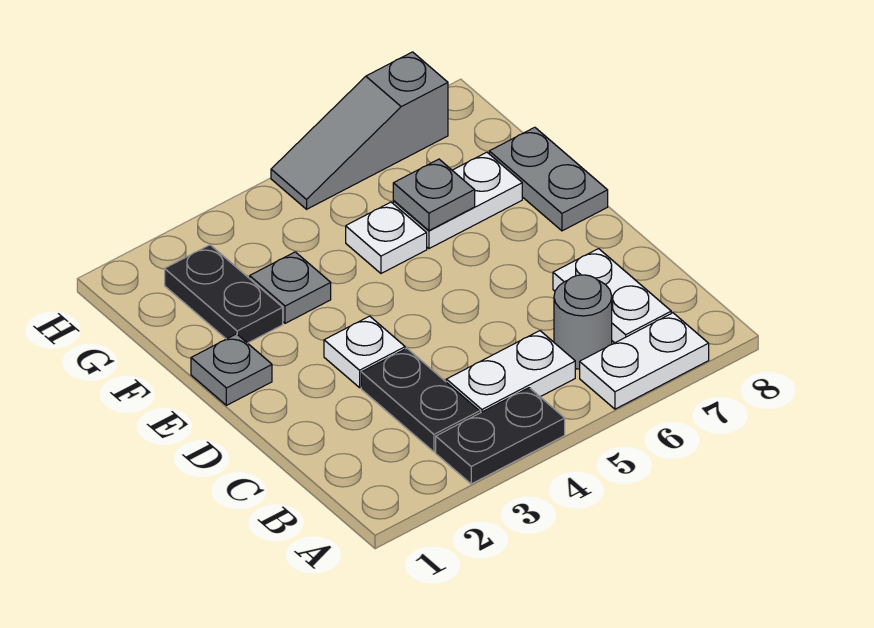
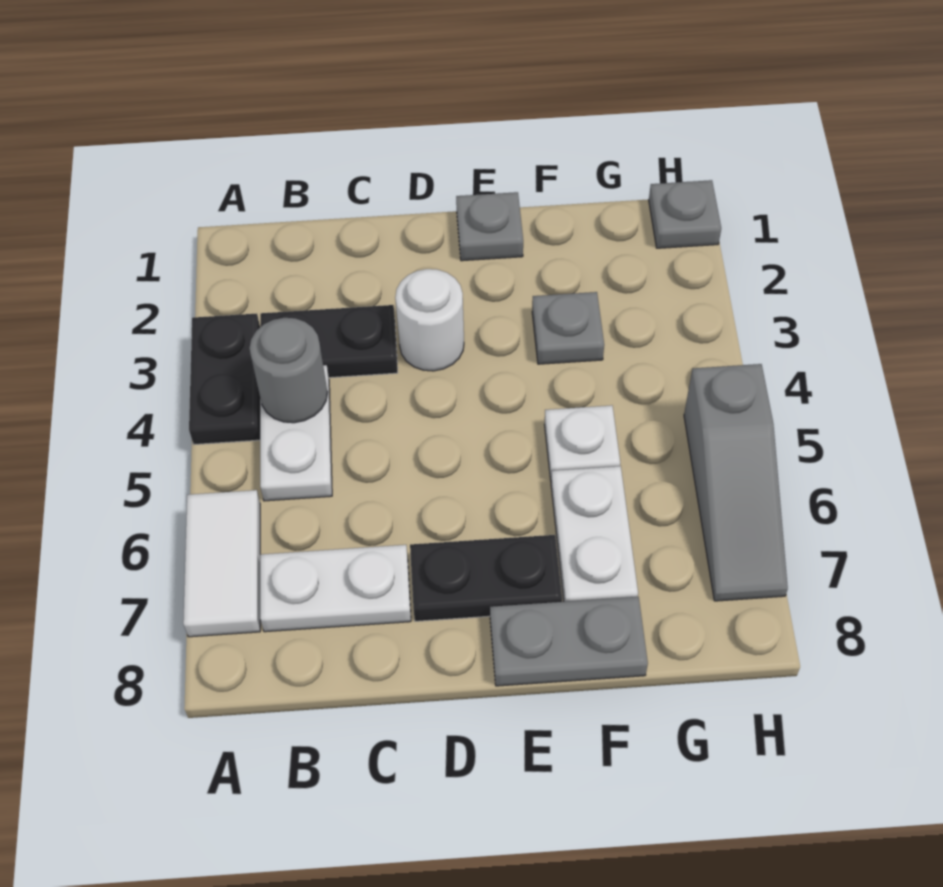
white 1x2 plate [580,313,709,409] -> white 1x2 tile [183,490,260,637]
grey 1x1 round brick [554,275,612,369] -> grey 1x1 round brick moved to [249,318,328,423]
white 1x1 plate [324,316,405,388] -> white 1x1 round brick [395,269,464,371]
black 1x2 plate [165,245,283,343] -> black 1x2 plate moved to [410,535,562,621]
grey 1x1 plate [393,159,475,230] -> grey 1x1 plate moved to [649,180,721,248]
grey 1x3 slope [271,52,448,209] -> grey 1x3 slope turned to [684,364,788,601]

